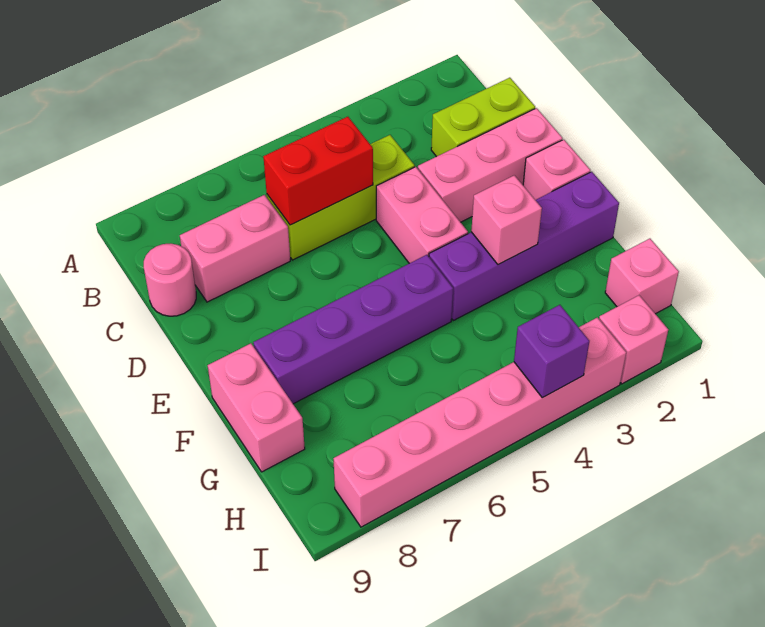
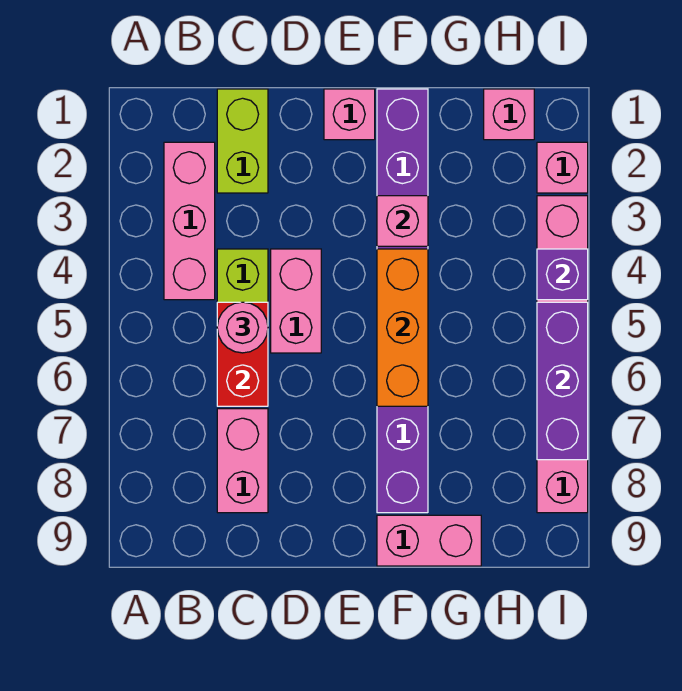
pink 1x1 round brick [144,244,196,316] -> pink 1x1 round brick moved to [217,302,268,353]
pink 1x3 brick [418,108,563,222] -> pink 1x3 brick moved to [164,142,215,300]
pink 1x2 brick [376,167,468,263] -> pink 1x2 brick turned to [271,249,321,353]
none -> orange 1x3 brick [377,249,428,406]
none -> purple 1x3 brick [537,302,588,460]

